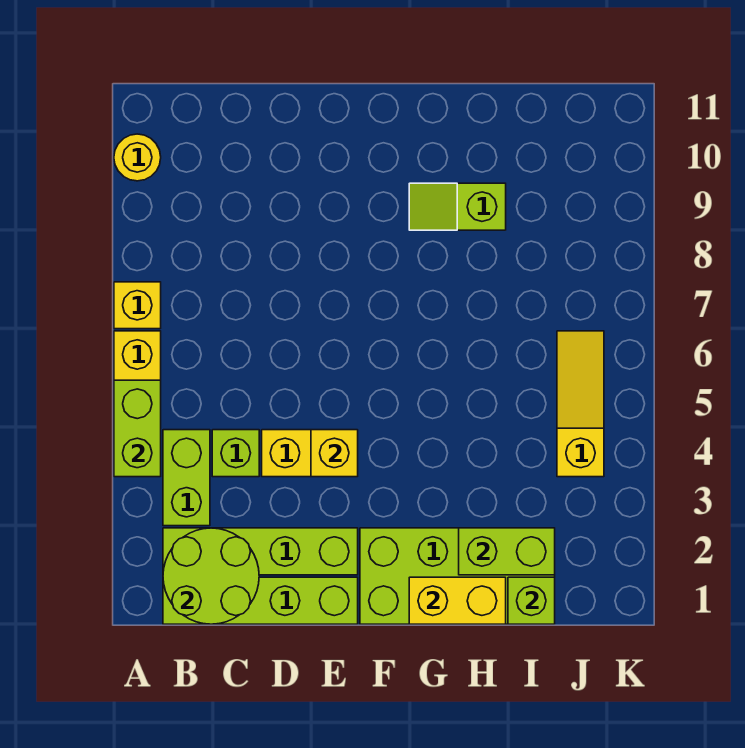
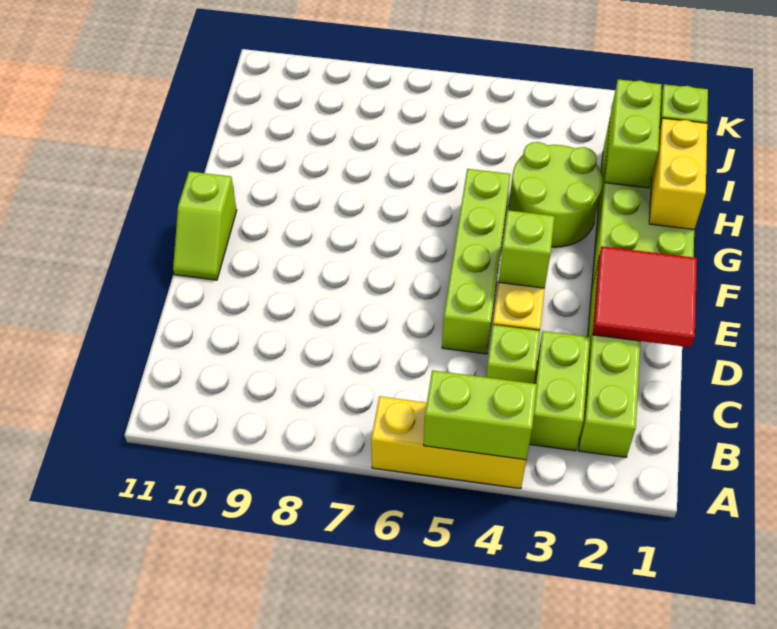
yellow 1x1 brick [114,282,161,329] -> none
yellow 1x1 round brick [114,134,161,181] -> none
lime 1x4 brick [163,577,358,624] -> lime 1x4 brick moved to [442,169,510,354]
lime 2x2 round brick [163,528,259,624] -> lime 2x2 round brick moved to [509,142,602,247]
lime 1x2 brick [163,430,210,526] -> lime 1x2 brick turned to [529,331,590,451]
none -> red 2x2 tile [593,246,697,347]
yellow 1x1 brick [311,430,358,477] -> lime 1x1 brick [499,210,554,288]
lime 1x2 slope [409,183,506,230] -> lime 1x2 slope moved to [173,171,237,280]
yellow 1x3 slope [557,331,604,477] -> none

